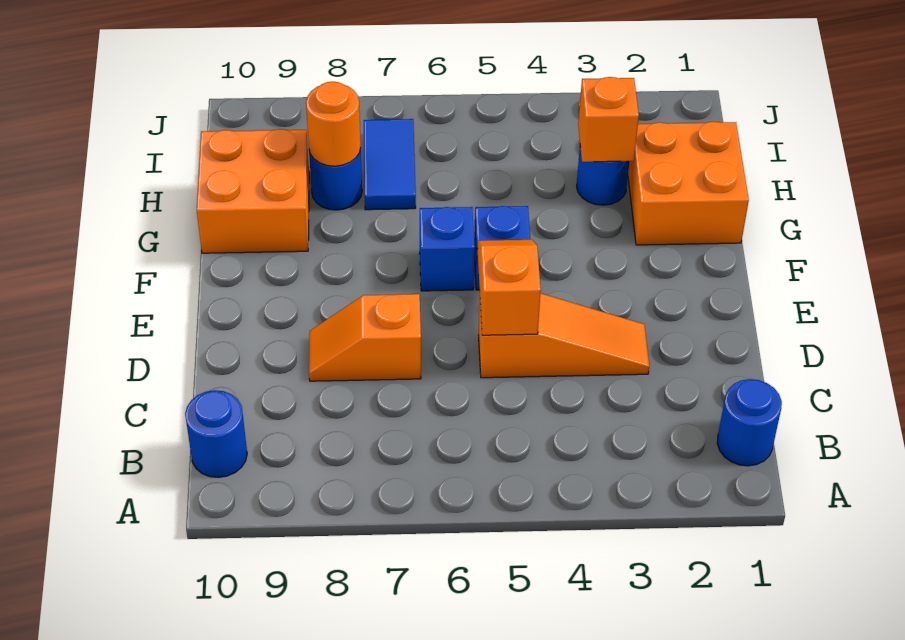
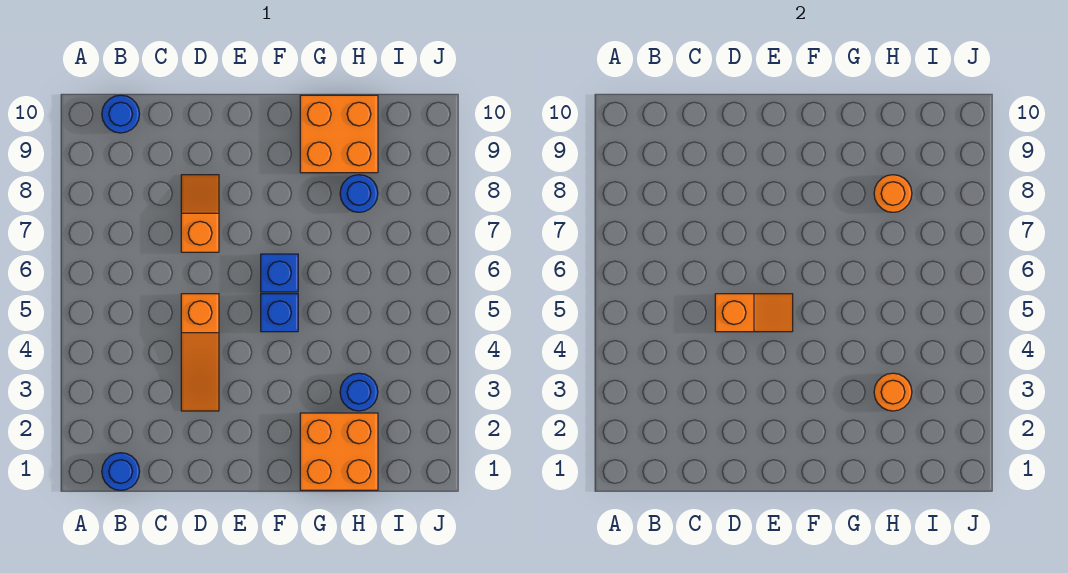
orange 1x1 brick [578,77,639,162] -> orange 1x1 round brick [874,373,912,411]
blue 1x2 tile [364,119,416,210] -> none

